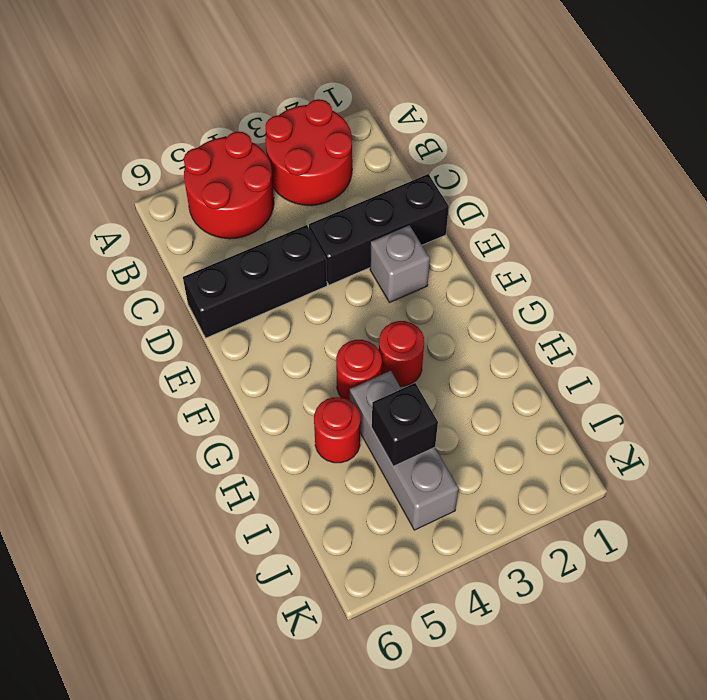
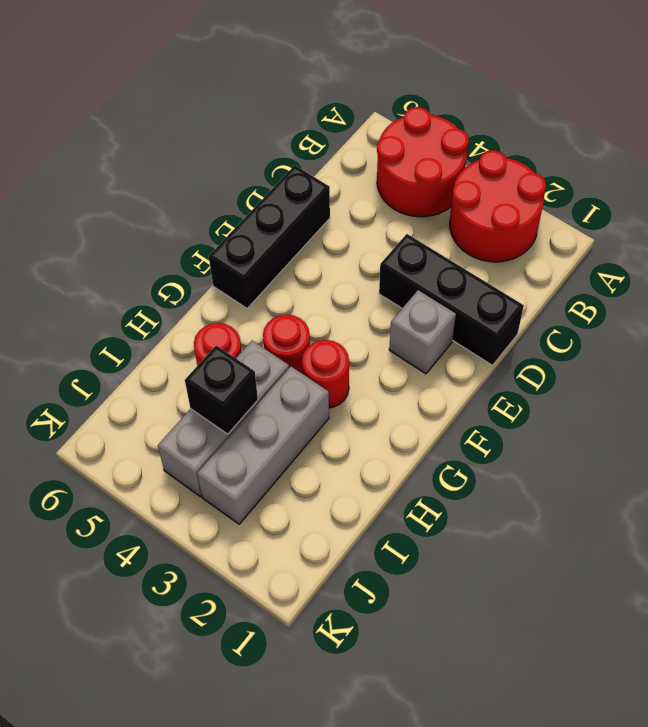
black 1x3 brick [183,225,327,338] -> black 1x3 brick turned to [209,165,330,308]
none -> grey 1x3 brick [197,367,329,524]

